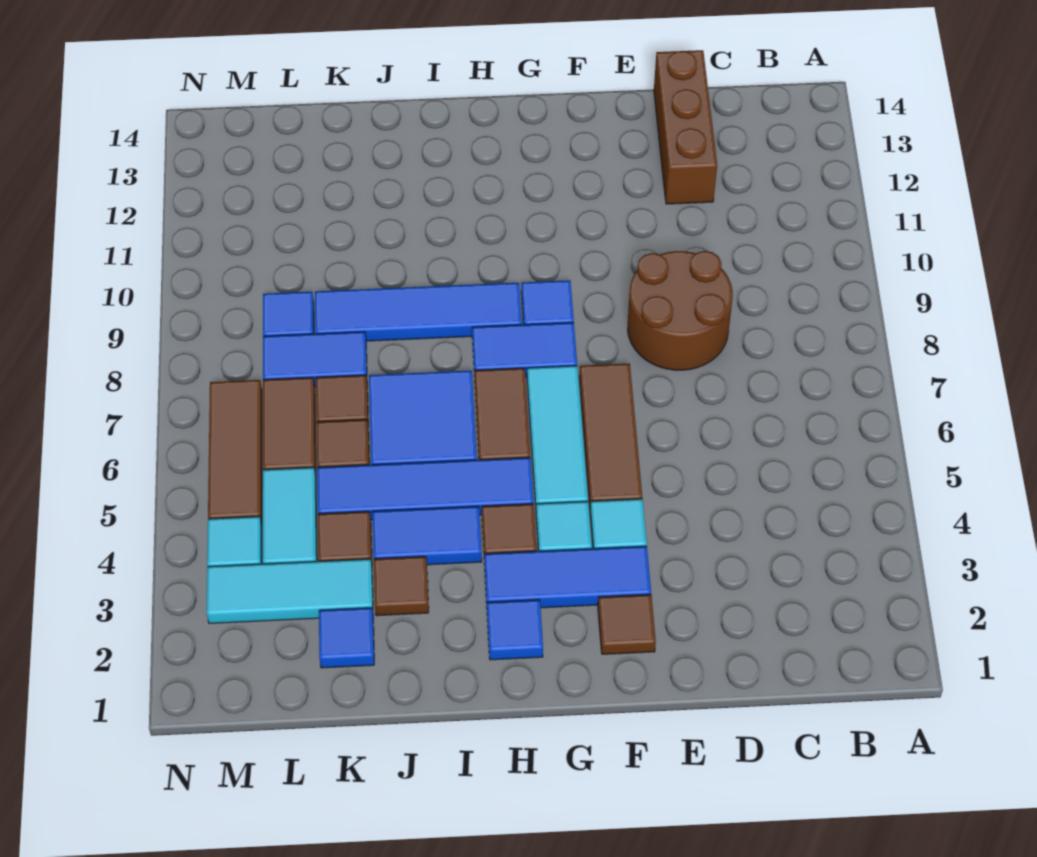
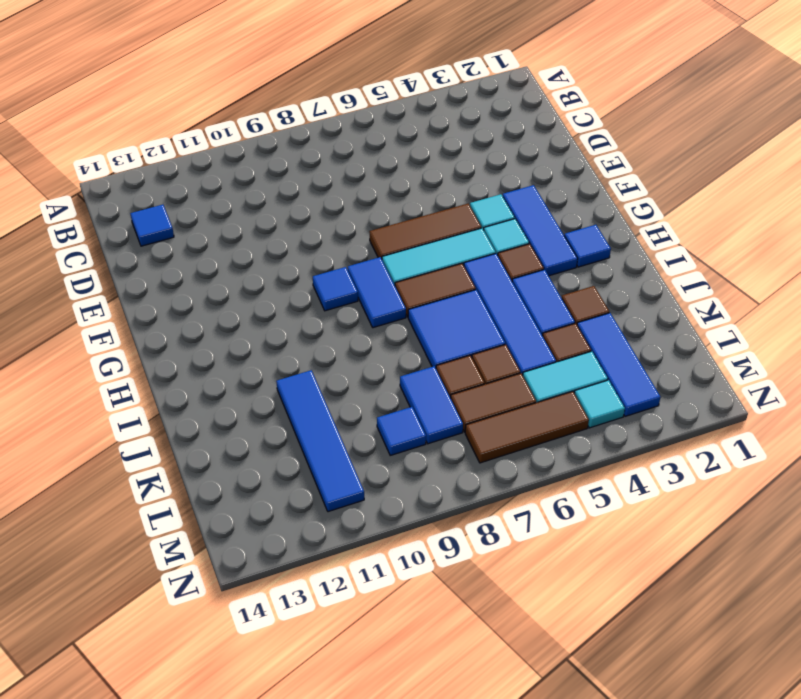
brown 2x2 round brick [628,251,733,370] -> none
brown 1x3 brick [654,50,717,204] -> none
brown 1x1 tile [598,595,656,654] -> none
blue 1x4 tile [315,283,522,341] -> blue 1x4 tile moved to [276,370,364,512]
blue 1x1 tile [319,608,374,668] -> blue 1x1 tile moved to [130,205,174,246]
cyan 1x3 tile [207,559,373,623] -> blue 1x3 tile [577,313,660,416]

